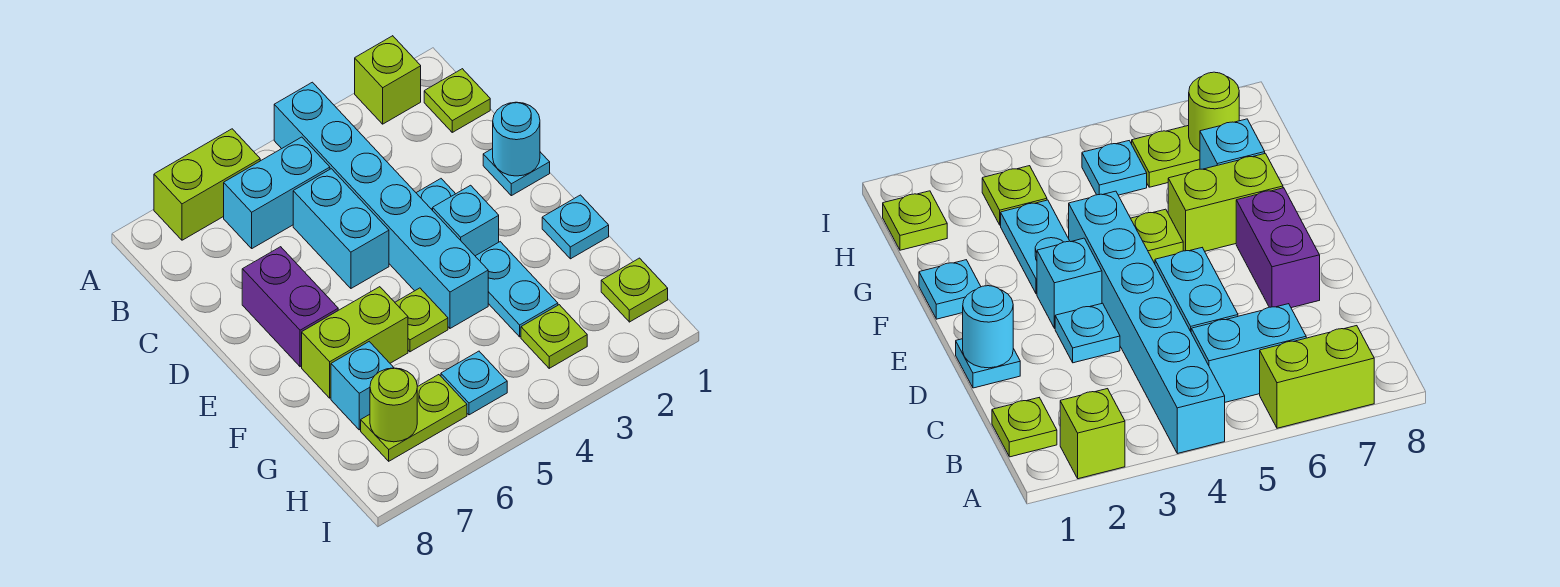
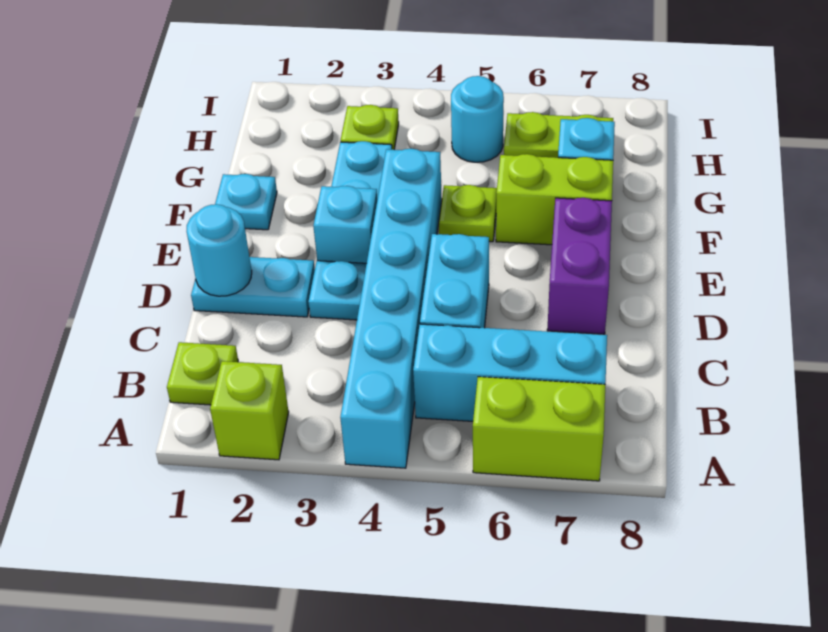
cyan 1x2 brick [224,137,330,248] -> cyan 1x3 brick [413,324,607,421]
cyan 1x1 plate [483,149,550,196] -> cyan 1x2 plate [191,257,315,317]
lime 1x1 plate [601,258,668,322] -> none
cyan 1x1 plate [441,351,507,415] -> cyan 1x1 round brick [451,76,504,162]
lime 1x1 round brick [370,368,417,442] -> none

